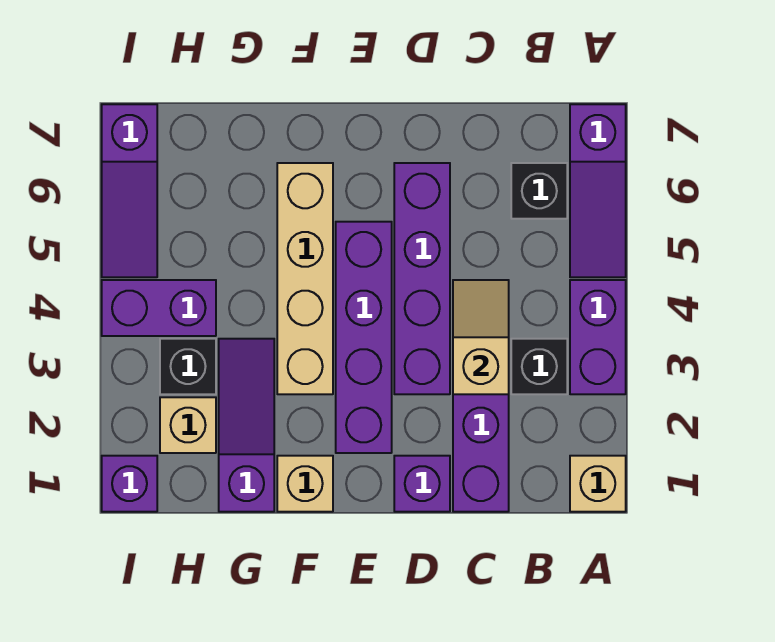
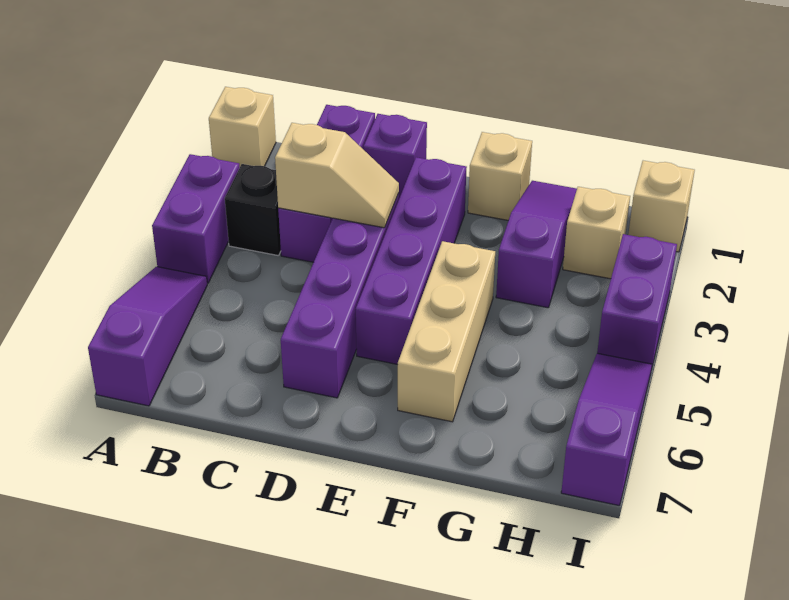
black 1x1 brick [511,163,567,219] -> none
tan 1x2 slope [453,280,509,394] -> tan 1x2 slope turned to [275,123,399,228]
tan 1x4 brick [277,163,333,394] -> tan 1x3 brick [398,241,495,422]
purple 1x3 slope [219,339,274,512] -> purple 1x3 slope turned to [496,181,577,308]
black 1x1 brick [160,339,216,394] -> none
purple 1x2 brick [102,280,216,336] -> purple 1x2 brick turned to [597,234,677,366]
purple 1x1 brick [102,456,157,512] -> tan 1x1 brick [628,161,695,252]

